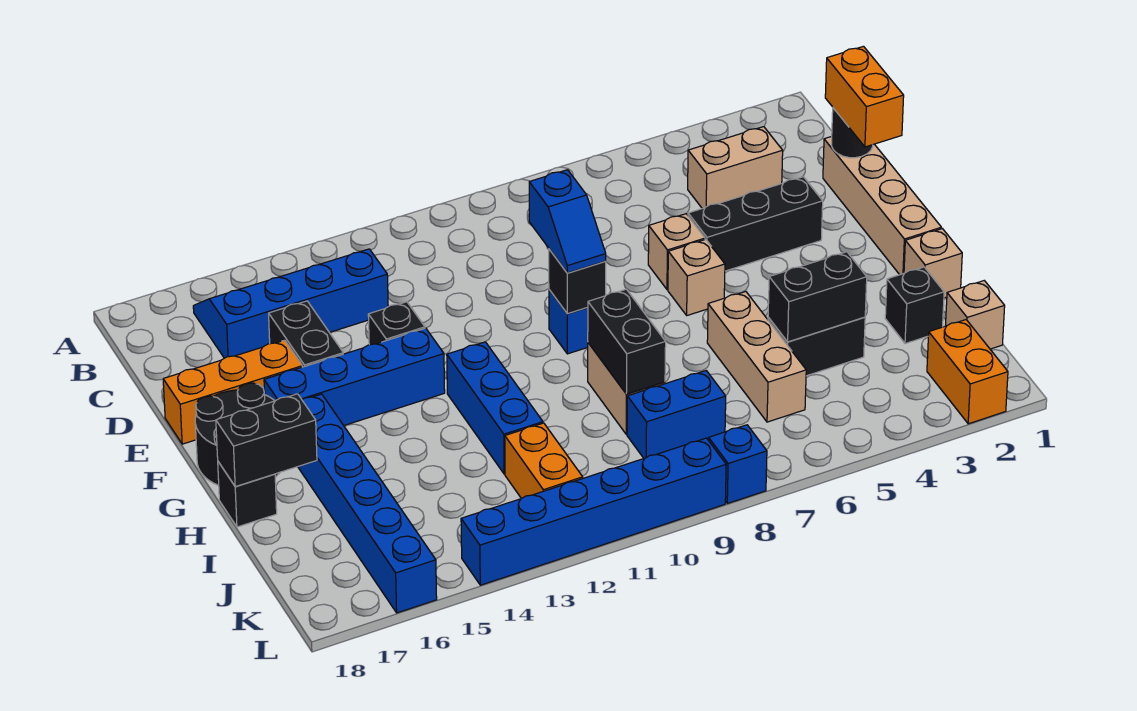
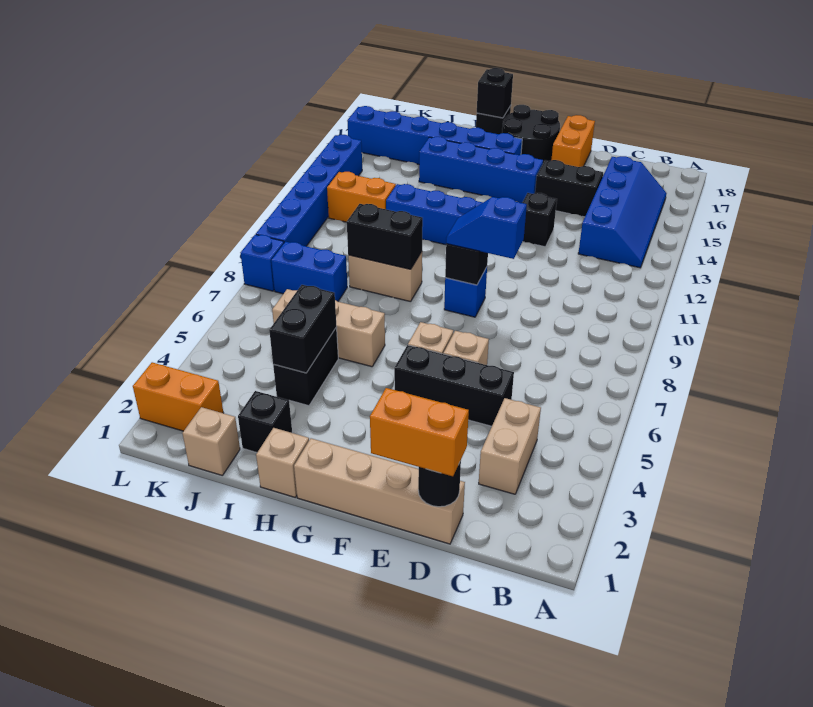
black 1x3 brick [688,177,823,271] -> black 1x3 brick turned to [394,345,514,426]
orange 1x3 brick [163,340,302,444] -> orange 1x2 brick [551,115,595,167]
blue 1x4 brick [264,328,445,425] -> blue 1x4 brick turned to [419,137,543,203]
black 1x2 brick [216,394,317,487] -> black 1x1 brick [477,68,513,118]
blue 1x2 brick [627,371,726,458] -> blue 1x2 brick turned to [271,242,347,301]

